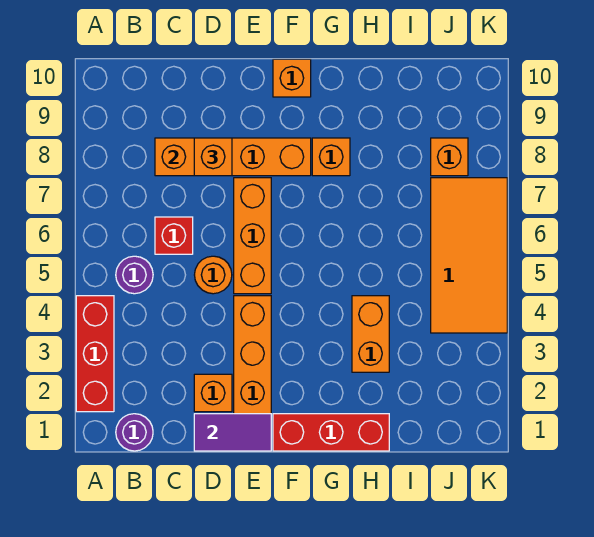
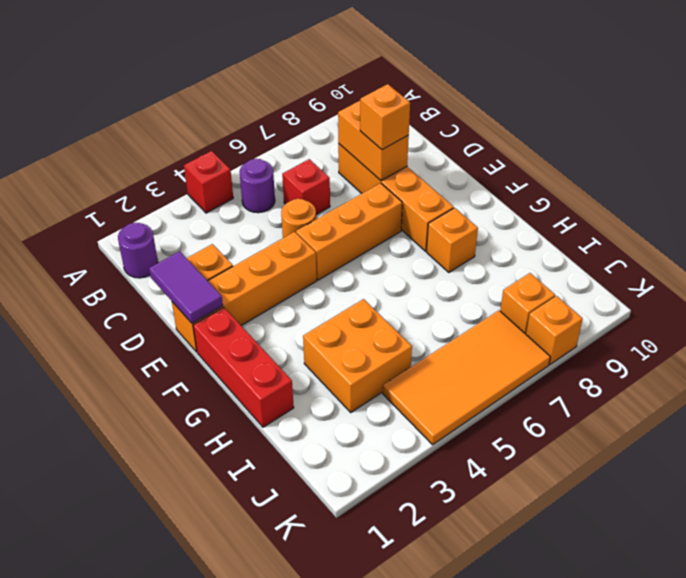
red 1x3 brick [76,296,114,412] -> red 1x1 brick [184,151,233,213]
orange 1x1 brick [273,59,311,97] -> orange 1x1 brick moved to [526,296,582,364]
orange 1x2 brick [352,296,389,372] -> orange 2x2 brick [303,299,412,412]

